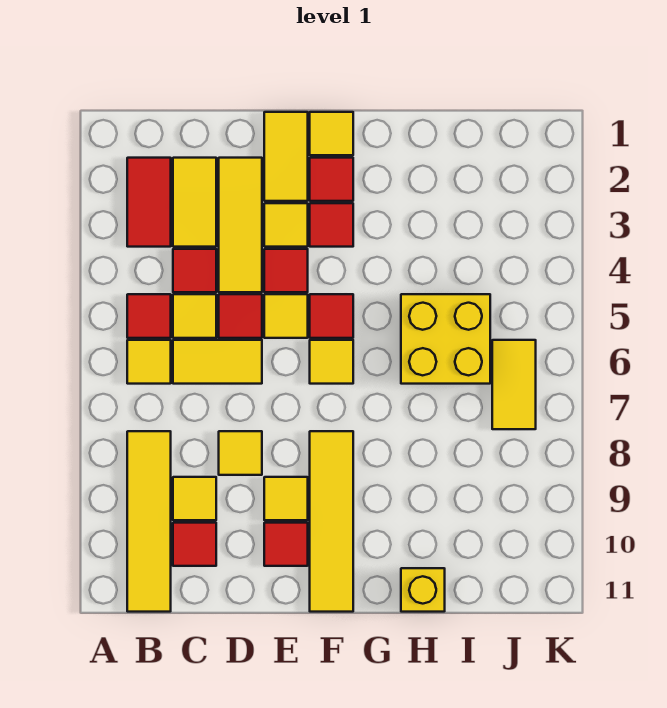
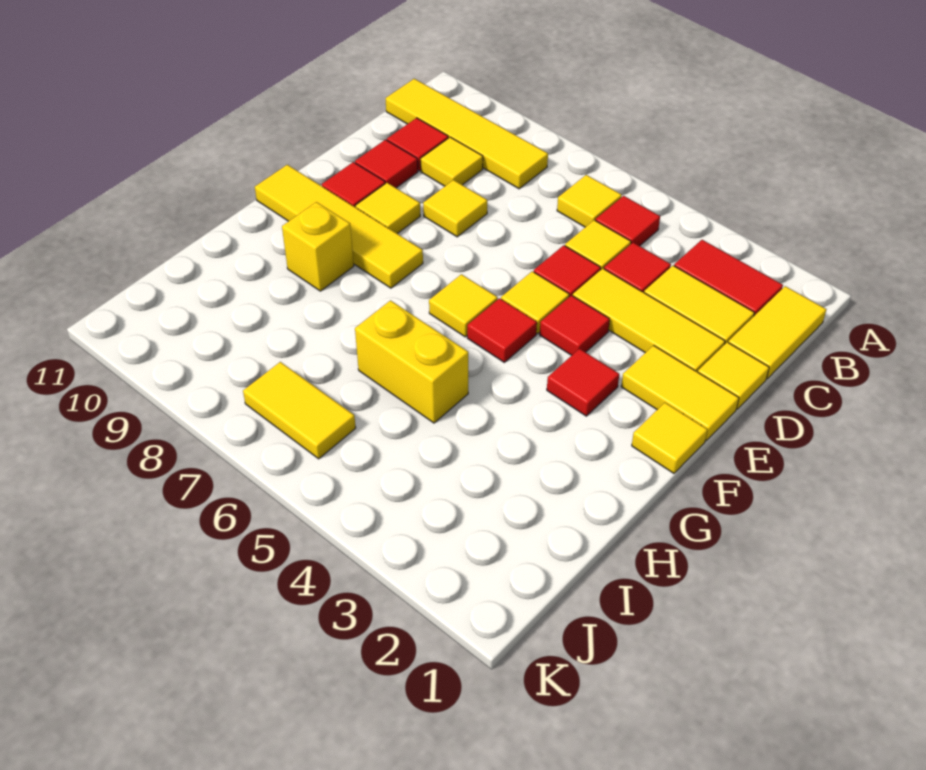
yellow 1x2 tile [173,340,262,384] -> yellow 1x2 tile moved to [728,286,826,379]
yellow 1x1 tile [264,203,308,247] -> yellow 1x1 tile moved to [698,342,769,409]
red 1x1 tile [310,158,353,201] -> red 1x1 tile moved to [355,140,418,188]
yellow 2x2 brick [401,294,490,384] -> yellow 1x2 brick [355,301,468,423]
yellow 1x1 brick [401,568,445,612] -> yellow 1x1 brick moved to [282,202,354,291]

